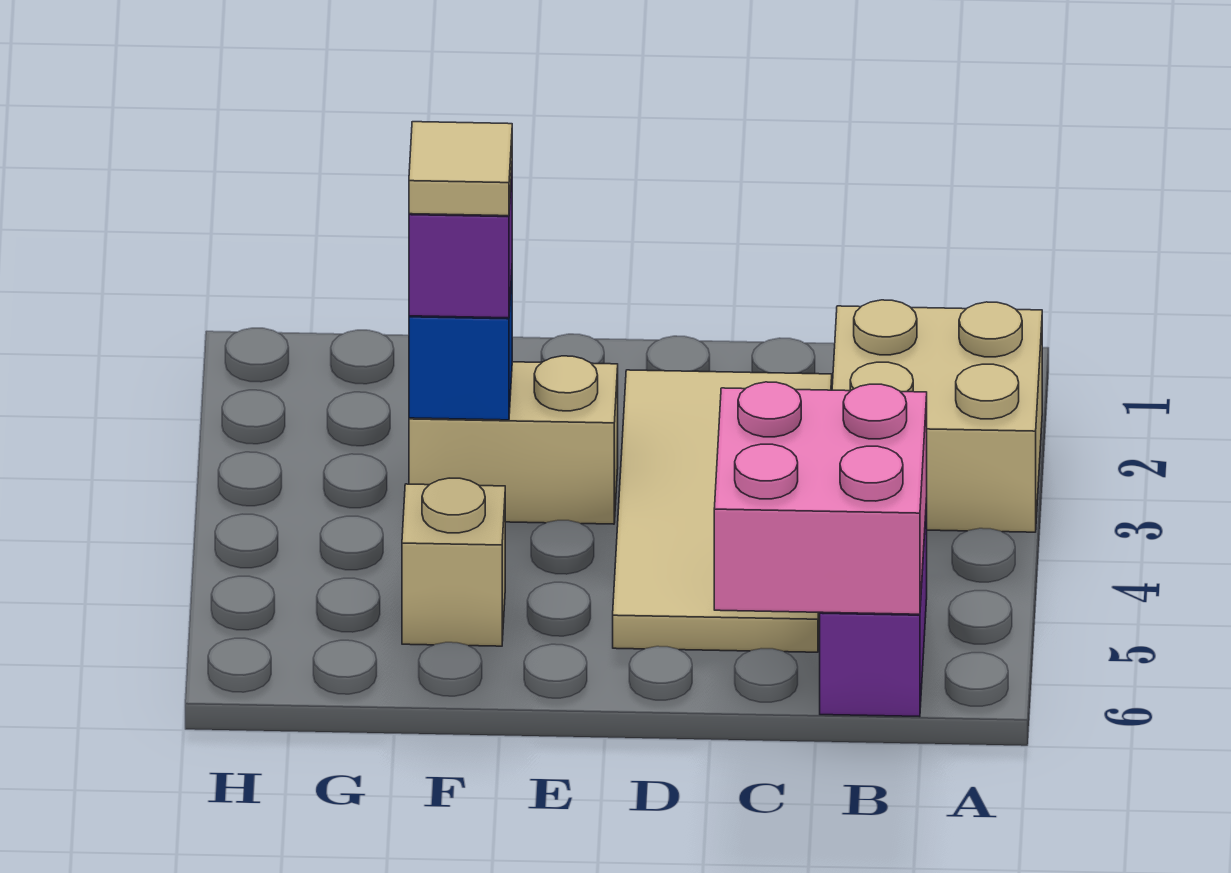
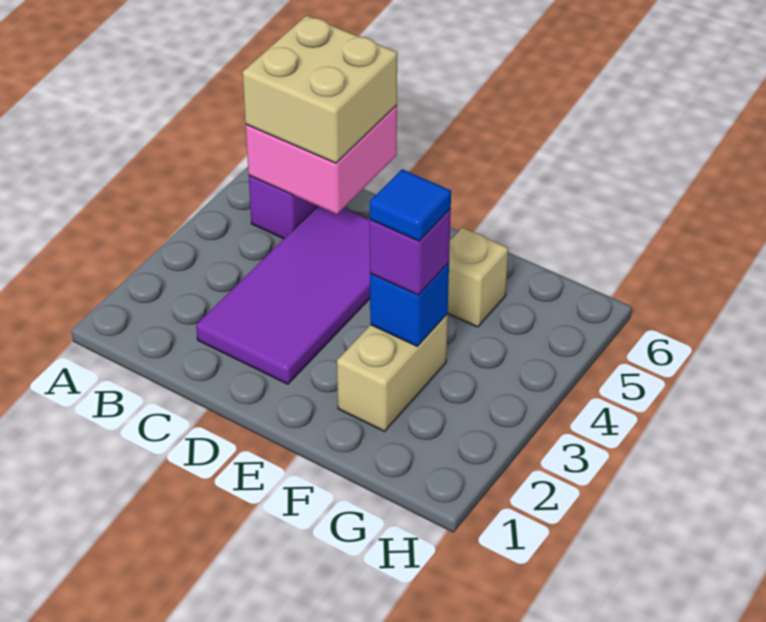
tan 2x2 brick [832,300,1042,532] -> tan 2x2 brick moved to [243,15,397,163]
tan 2x4 tile [613,370,832,652] -> purple 2x4 tile [196,206,370,384]
tan 1x2 brick [409,356,618,524] -> tan 1x2 brick turned to [337,314,448,431]
tan 1x1 tile [409,122,512,216] -> blue 1x1 tile [370,169,451,241]

